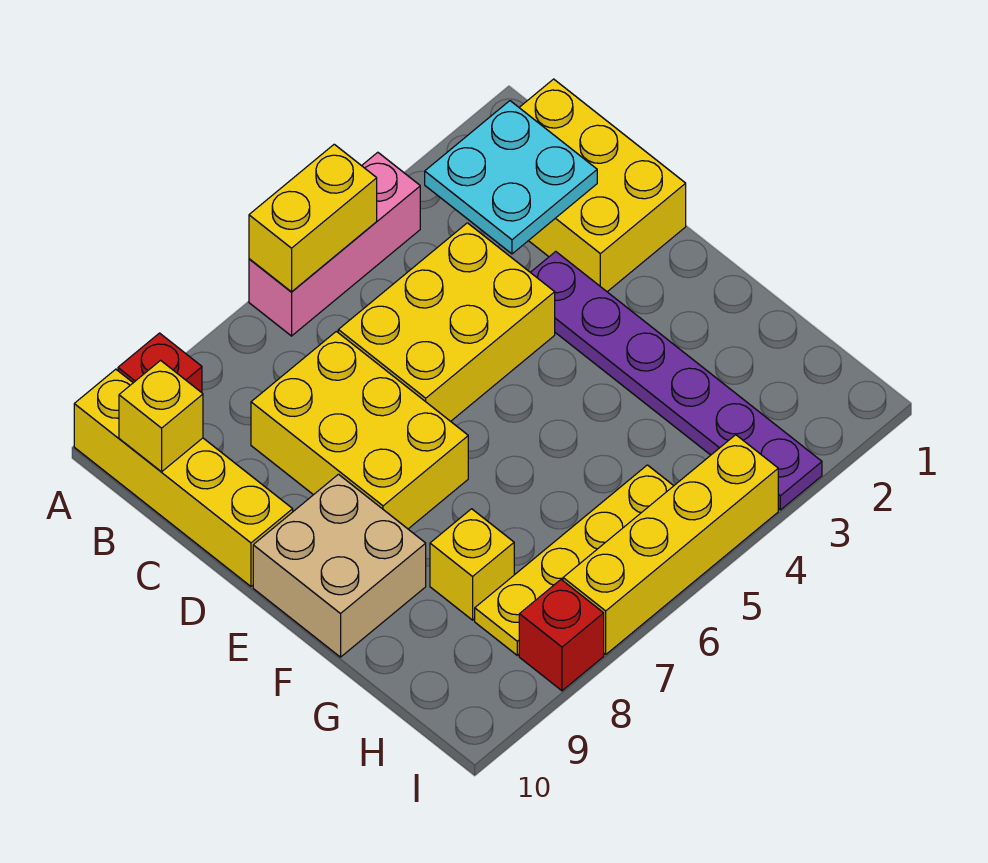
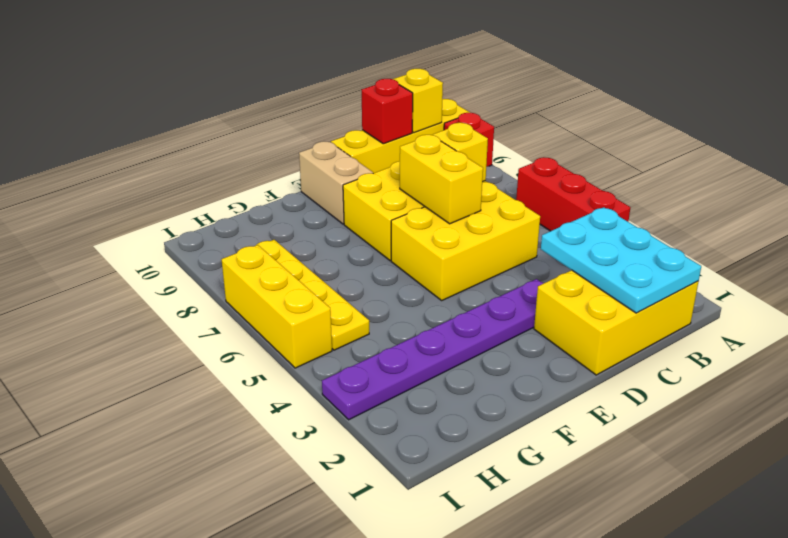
pink 1x3 brick [249,152,420,336] -> red 1x3 brick [516,157,630,231]
yellow 1x2 brick [249,144,377,292] -> yellow 1x2 brick moved to [400,135,483,224]
cyan 2x2 plate [425,101,597,254] -> cyan 2x3 plate [541,207,701,313]
yellow 2x3 brick [338,223,555,421] -> yellow 2x3 brick turned to [391,182,540,300]
tan 2x2 brick [253,474,426,657] -> tan 1x2 brick [299,141,373,224]
yellow 1x1 brick [430,509,514,620] -> yellow 1x1 brick moved to [433,123,488,182]
yellow 1x4 brick [563,435,778,654] -> yellow 1x3 brick [221,245,332,368]
red 1x1 brick [519,580,604,691] -> red 1x1 brick moved to [362,79,413,144]

